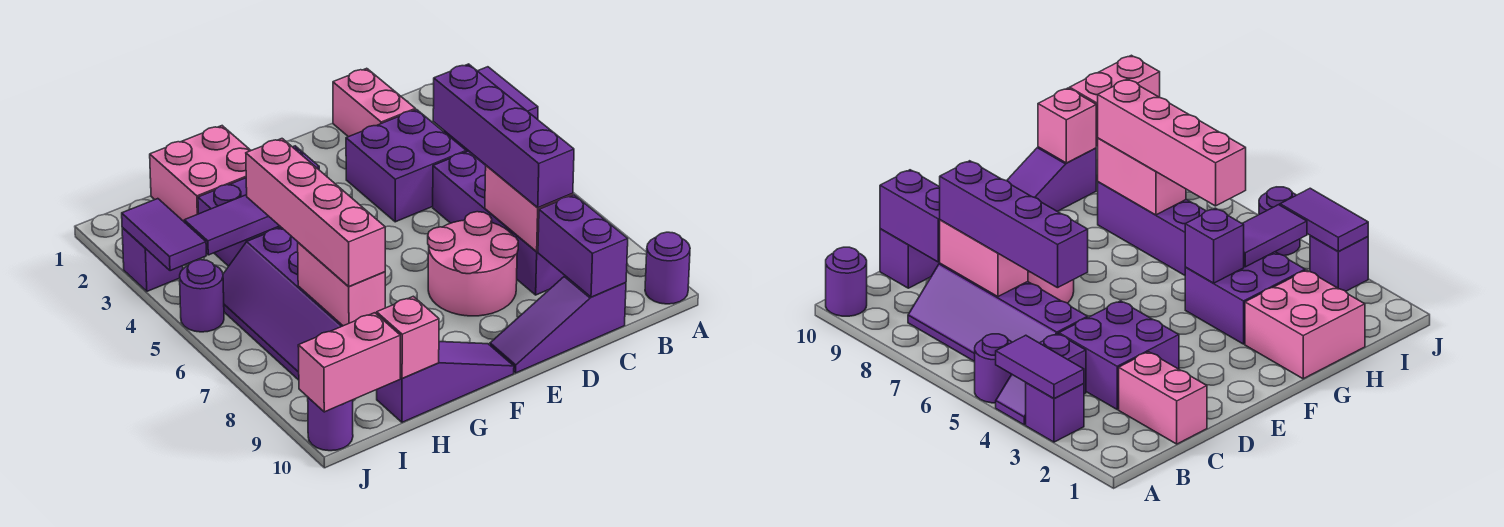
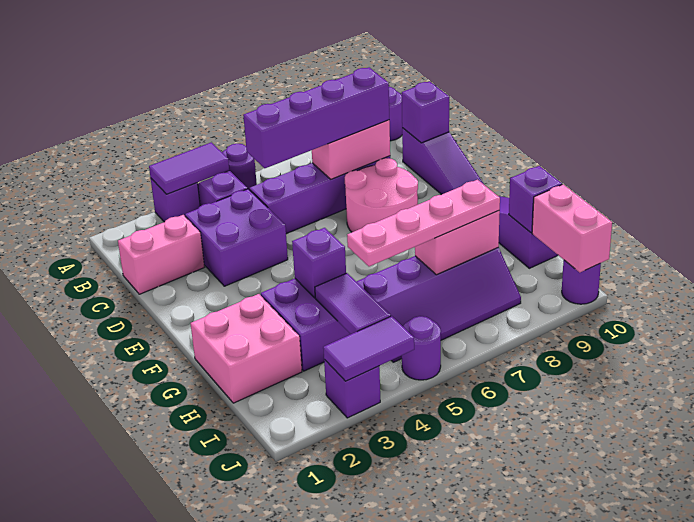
purple 1x2 brick [538,195,628,297] -> purple 1x1 brick [402,81,449,143]
pink 1x4 brick [246,139,385,287] -> pink 1x4 plate [347,180,500,266]
pink 1x1 brick [377,296,439,378] -> purple 1x1 brick [509,166,562,233]

